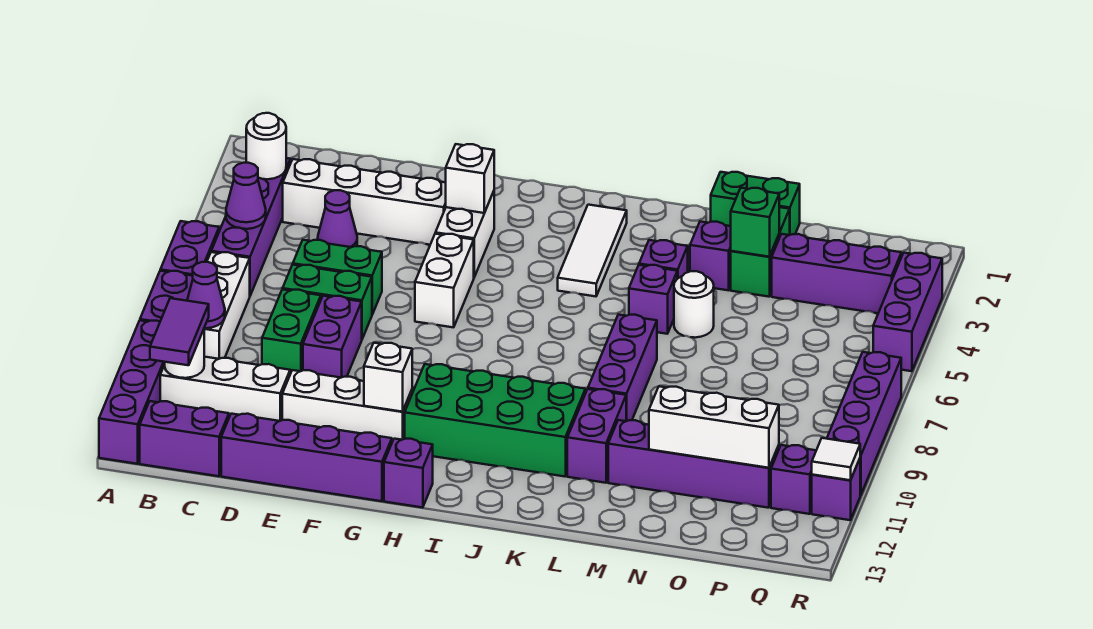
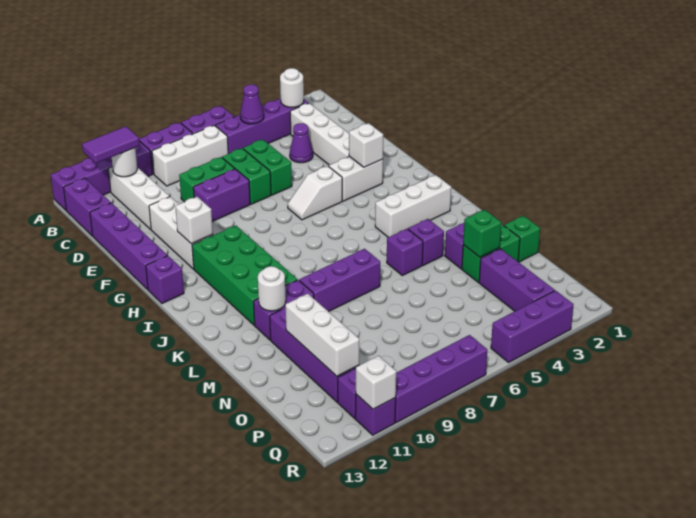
purple 1x1 cone [187,262,225,328] -> none
white 1x2 brick [415,234,474,327] -> white 1x2 slope [288,166,342,220]
white 1x3 tile [558,205,627,296] -> white 1x3 brick [375,175,451,237]
green 1x2 brick [711,172,800,235] -> green 1x1 brick [504,216,540,262]
white 1x1 round brick [674,271,714,338] -> white 1x1 round brick moved to [258,266,286,311]
white 1x1 tile [812,438,860,480] -> white 1x1 brick [356,356,396,409]

